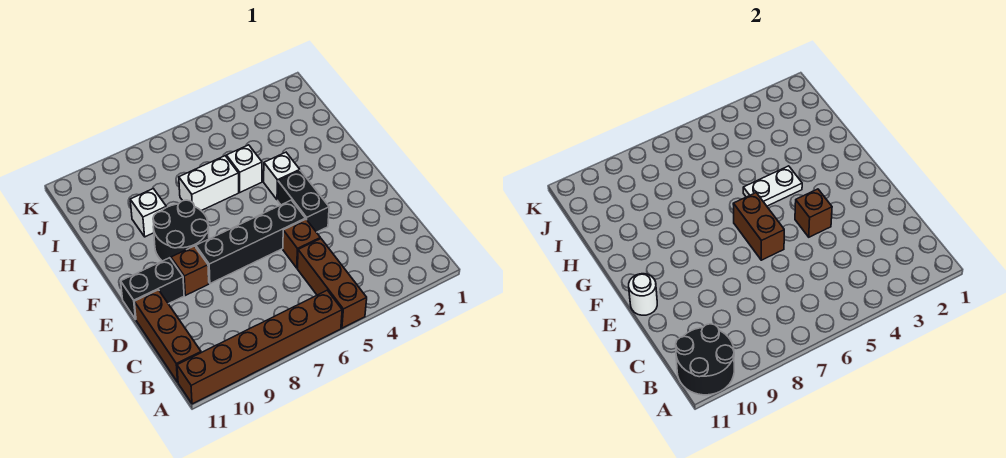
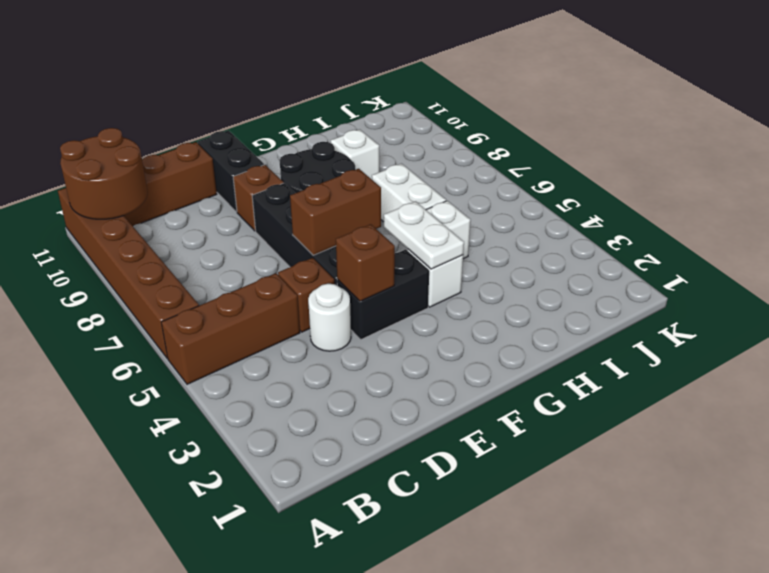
black 2x2 round brick [676,324,734,395] -> brown 2x2 round brick [60,128,148,219]
white 1x1 round brick [629,274,657,315] -> white 1x1 round brick moved to [308,284,351,351]

